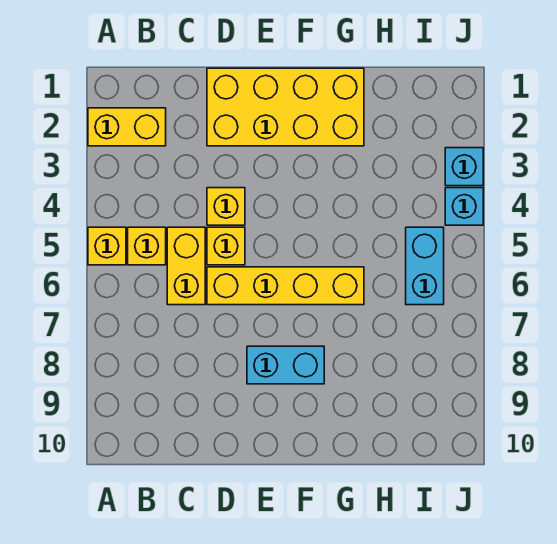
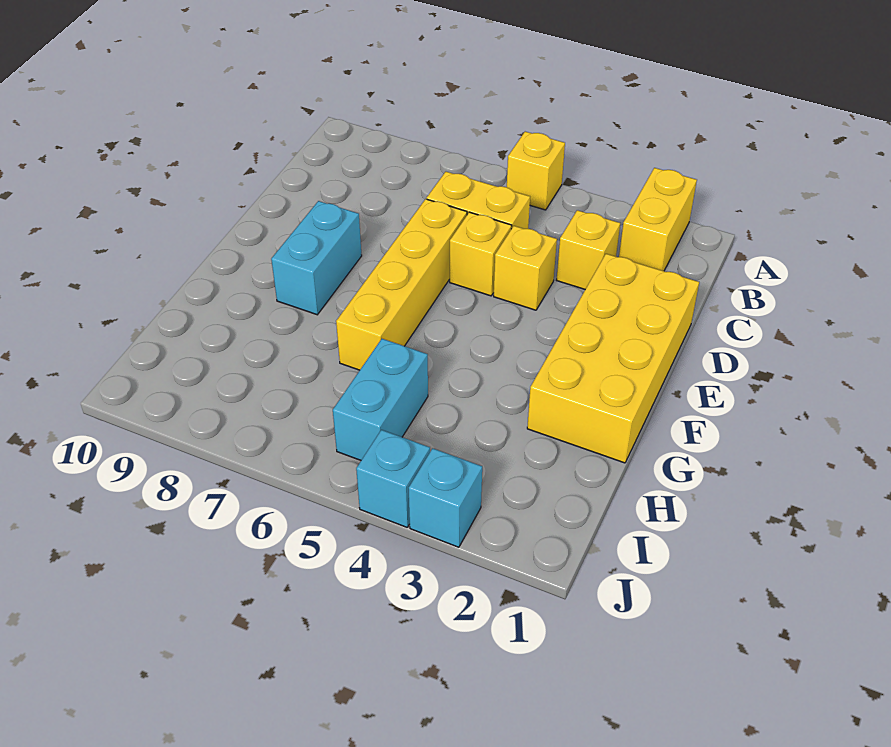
yellow 1x1 brick [128,227,166,265] -> yellow 1x1 brick moved to [557,210,620,289]
cyan 1x2 brick [406,227,444,305] -> cyan 1x2 brick turned to [333,339,428,460]

